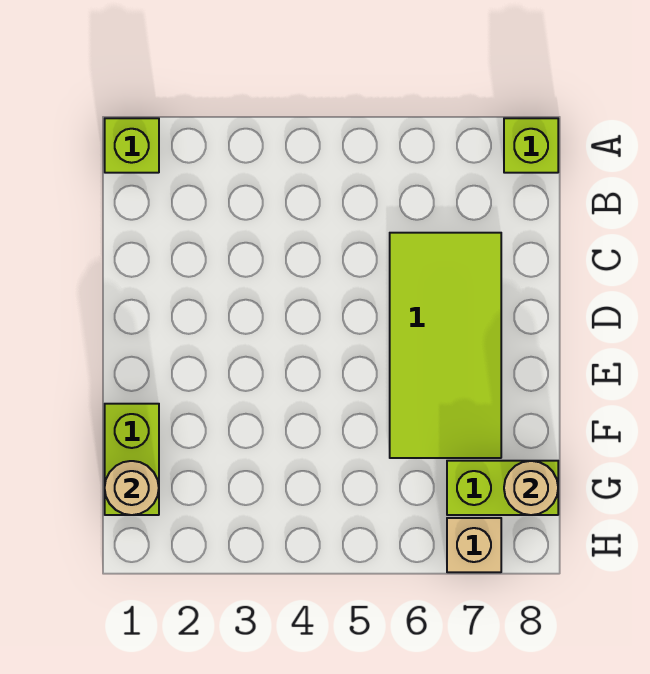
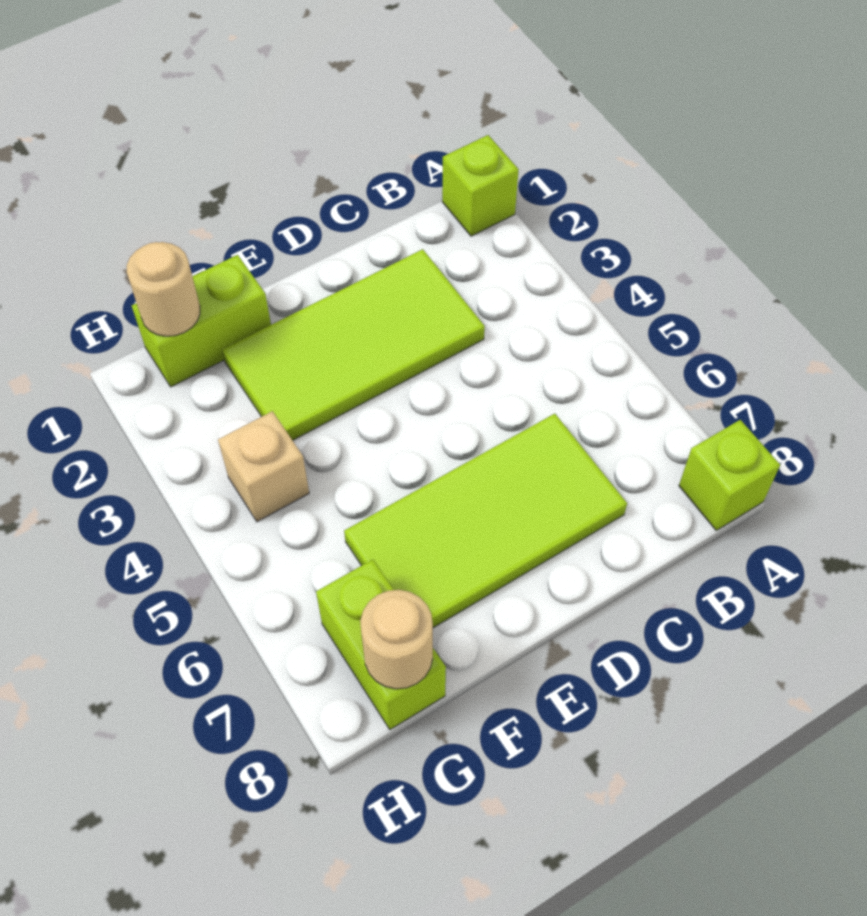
none -> lime 2x4 tile [222,249,485,440]
tan 1x1 brick [447,518,501,572] -> tan 1x1 brick moved to [218,411,309,522]

